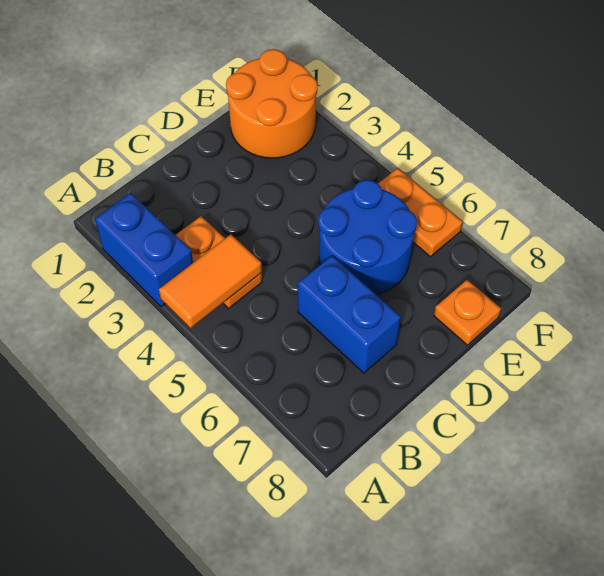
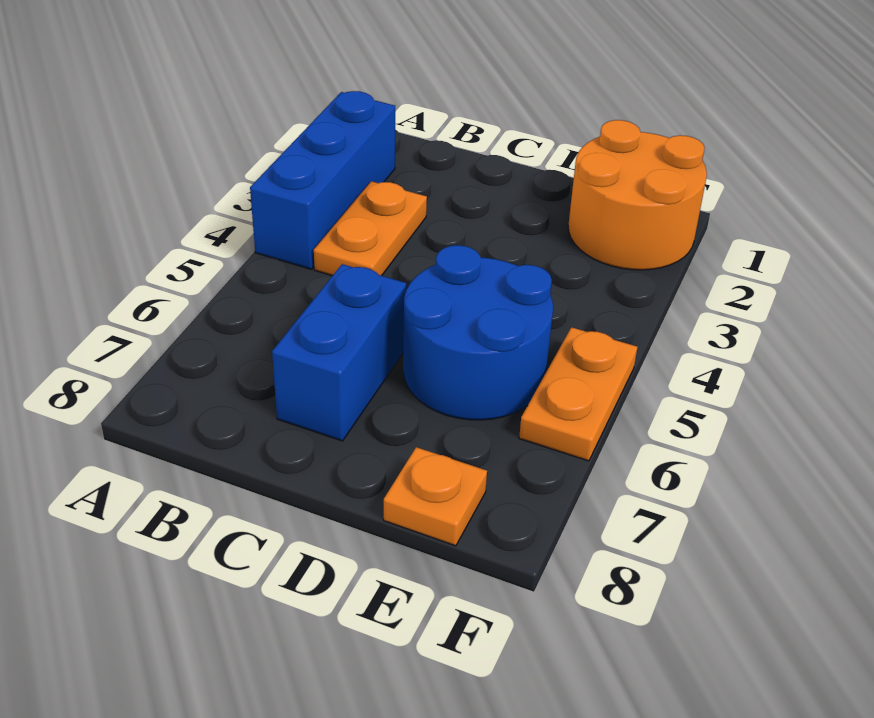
blue 1x2 brick [95,193,193,307] -> blue 1x3 brick [250,91,395,269]
orange 1x2 tile [159,234,262,328] -> none

